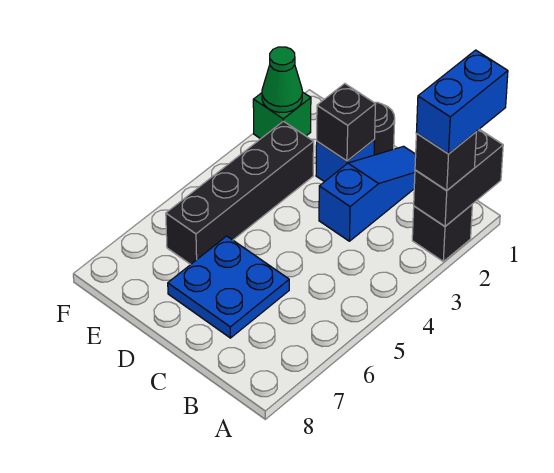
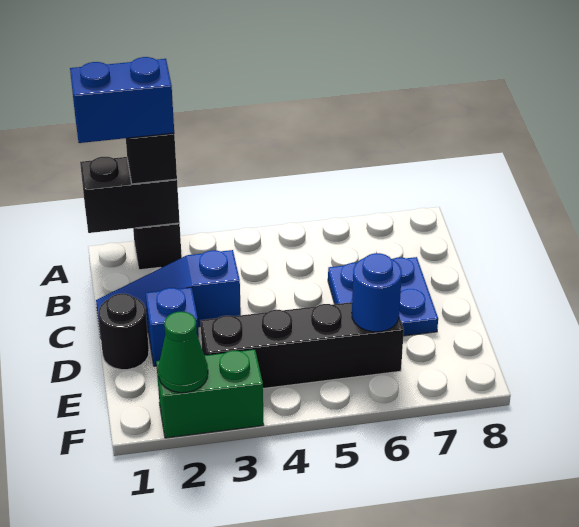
black 1x1 brick [317,84,376,161] -> none
none -> blue 1x1 round brick [352,253,402,332]
green 1x1 brick [253,92,311,139] -> green 1x2 brick [156,349,264,438]

